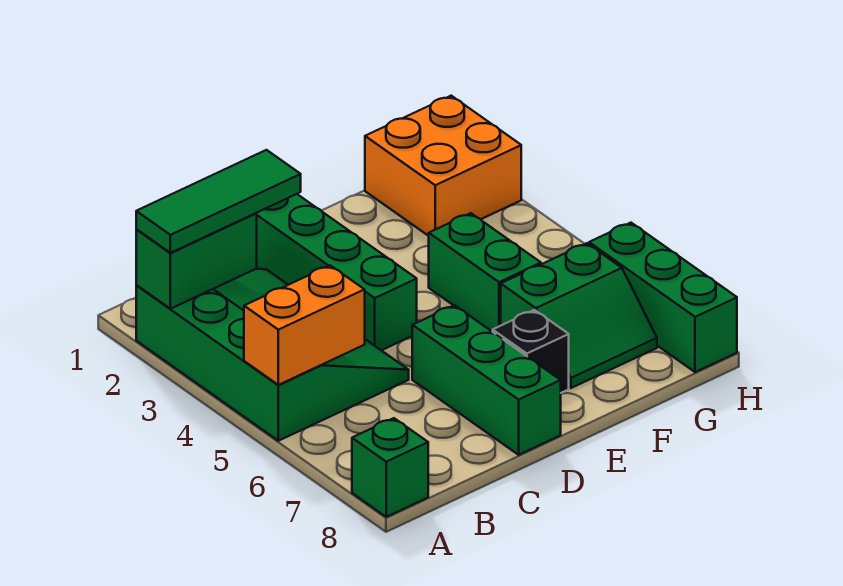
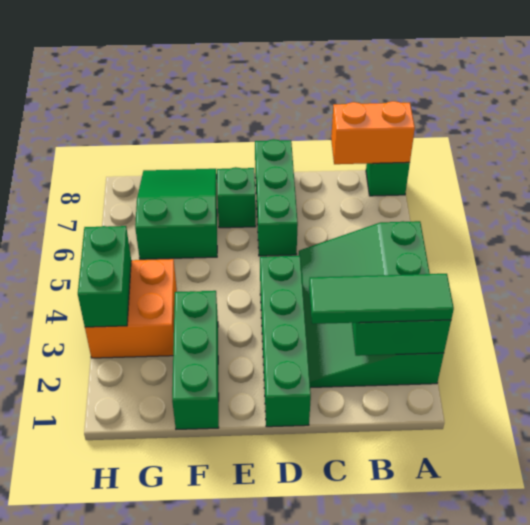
orange 1x2 brick [244,265,365,385] -> orange 1x2 brick moved to [331,101,415,164]
black 1x1 brick [493,310,569,393] -> green 1x1 brick [217,167,256,228]
green 1x2 brick [429,213,541,332] -> green 1x2 brick moved to [78,226,131,327]
green 2x2 slope [501,243,657,388] -> green 2x3 slope [135,169,217,259]
orange 2x2 brick [365,96,521,236] -> orange 2x2 brick moved to [85,259,177,358]
green 1x3 brick [589,223,737,372] -> green 1x3 brick moved to [172,291,219,429]

